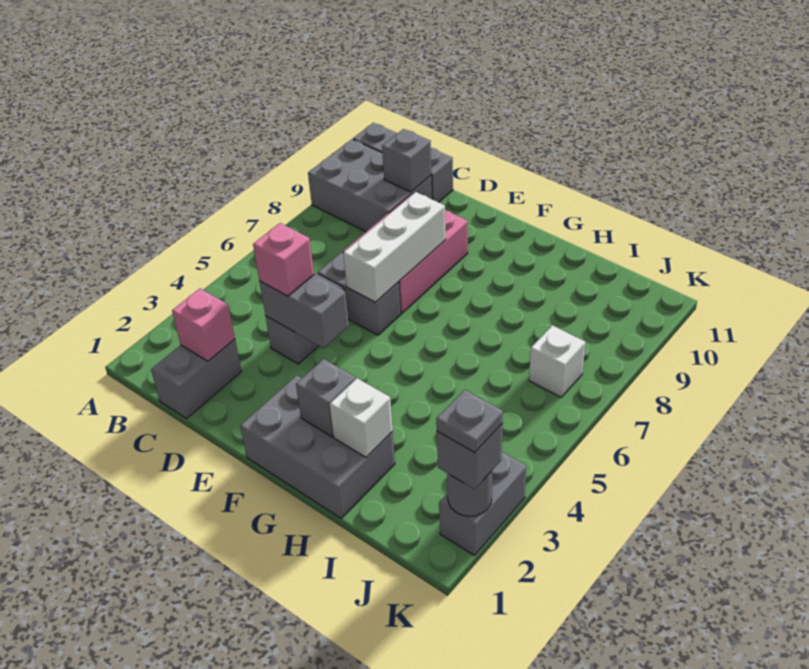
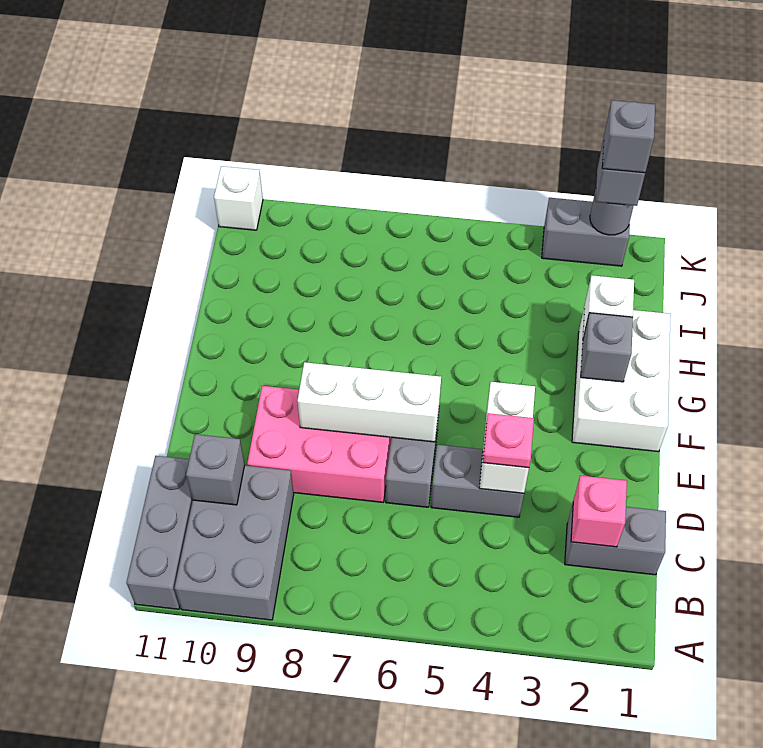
grey 1x2 brick [259,275,349,348] -> white 1x2 brick [479,382,535,493]
pink 1x1 brick [253,223,314,296] -> pink 1x1 plate [483,413,534,468]
grey 2x3 brick [240,375,395,518] -> white 2x3 brick [572,306,670,452]
white 1x1 brick [529,325,585,397] -> white 1x1 brick moved to [214,166,263,230]
grey 1x1 plate [436,390,503,453] -> grey 1x1 brick [602,100,655,173]

